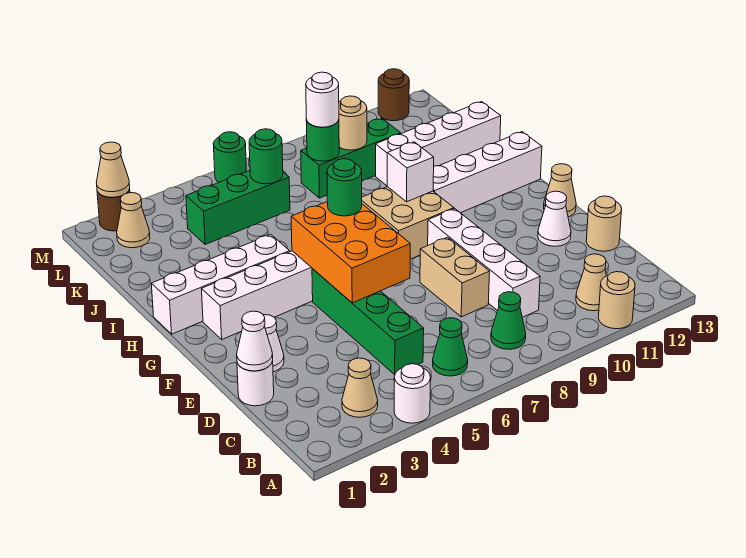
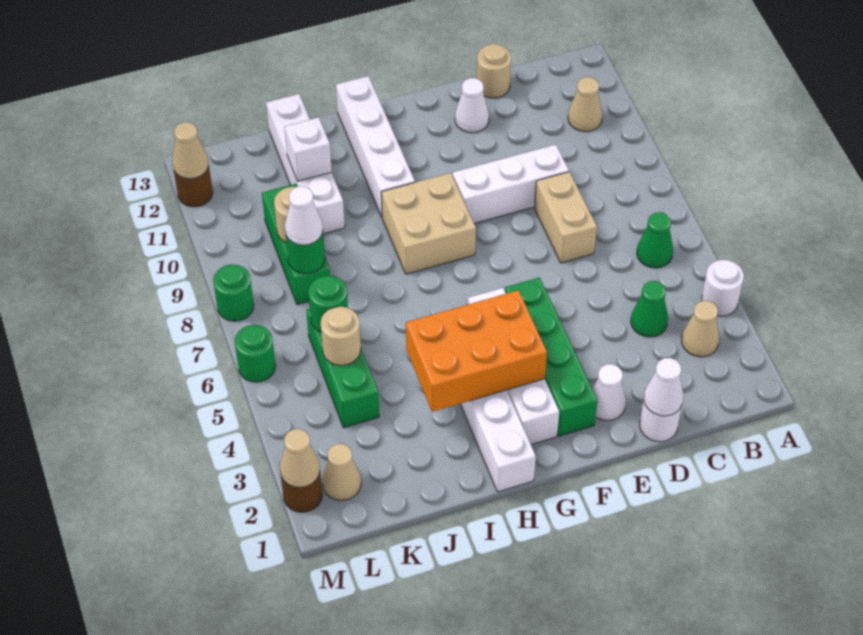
tan 1x1 round brick [598,272,635,329] -> tan 1x1 round brick moved to [321,307,361,365]
green 1x1 cone [491,292,526,349] -> green 1x1 cone moved to [631,281,668,337]
green 1x4 brick [312,269,424,375] -> green 1x4 brick turned to [505,277,597,436]
white 1x4 brick [428,209,540,317] -> white 1x3 brick [453,145,569,224]
tan 1x2 brick [420,237,490,317] -> tan 1x2 brick turned to [534,172,597,263]
orange 2x3 brick [291,202,410,303] -> orange 2x3 brick moved to [406,290,547,412]
tan 1x1 cone [544,164,576,217] -> tan 1x1 cone moved to [172,122,209,179]
green 1x1 round brick [327,159,362,216] -> green 1x1 round brick moved to [213,265,254,321]
white 1x1 brick [387,142,434,202] -> white 1x1 brick moved to [285,117,332,181]
white 1x1 round brick [306,72,339,127] -> white 1x1 cone [285,186,323,245]

